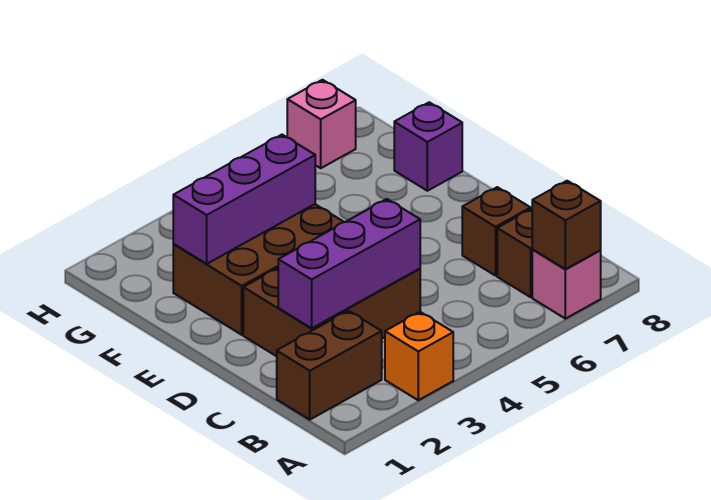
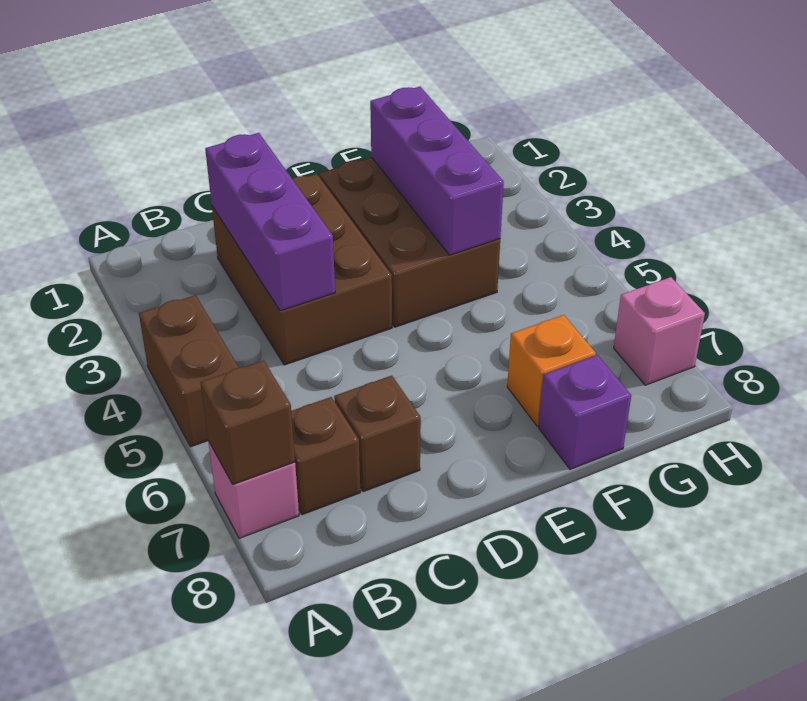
orange 1x1 brick [385,312,453,400] -> orange 1x1 brick moved to [507,315,596,426]
brown 1x2 brick [277,311,382,420] -> brown 1x2 brick moved to [139,295,239,447]

